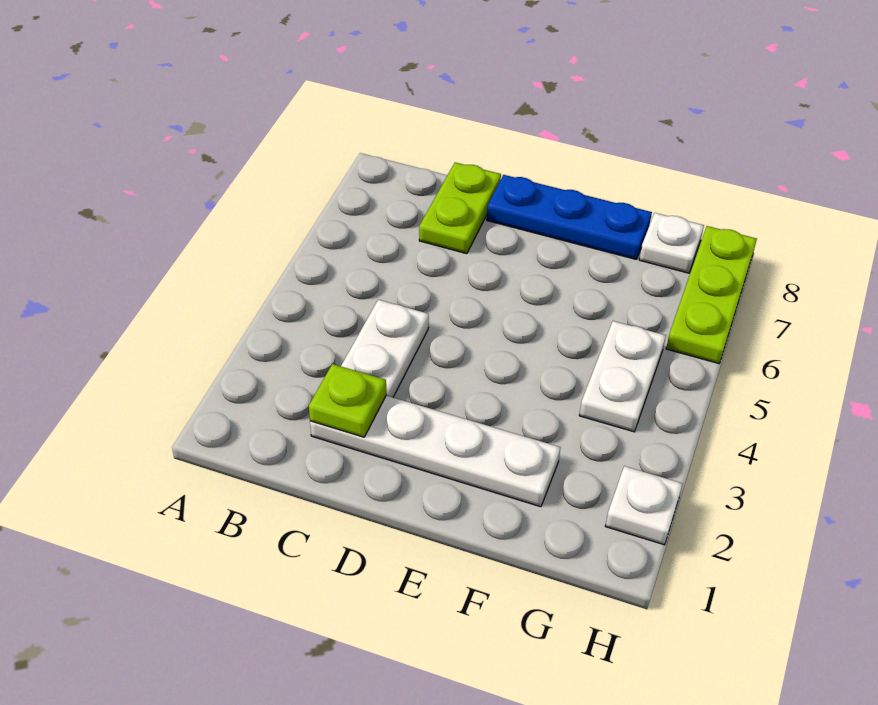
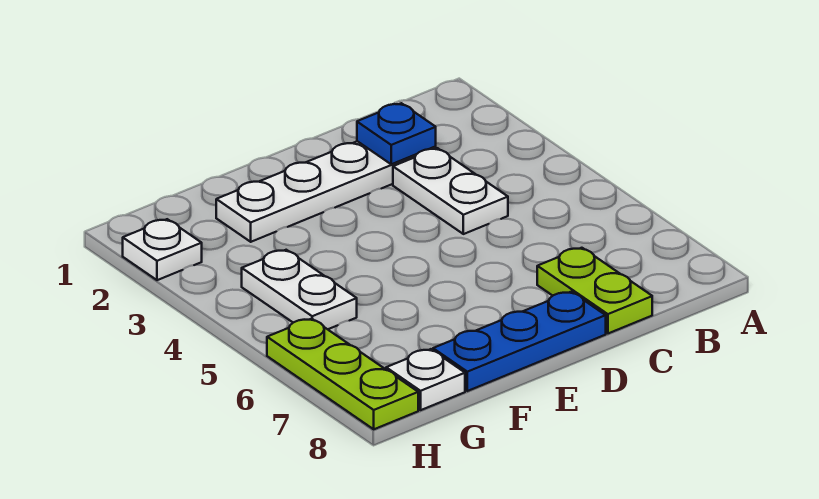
lime 1x1 plate [309,364,386,437] -> blue 1x1 plate [357,103,436,164]

